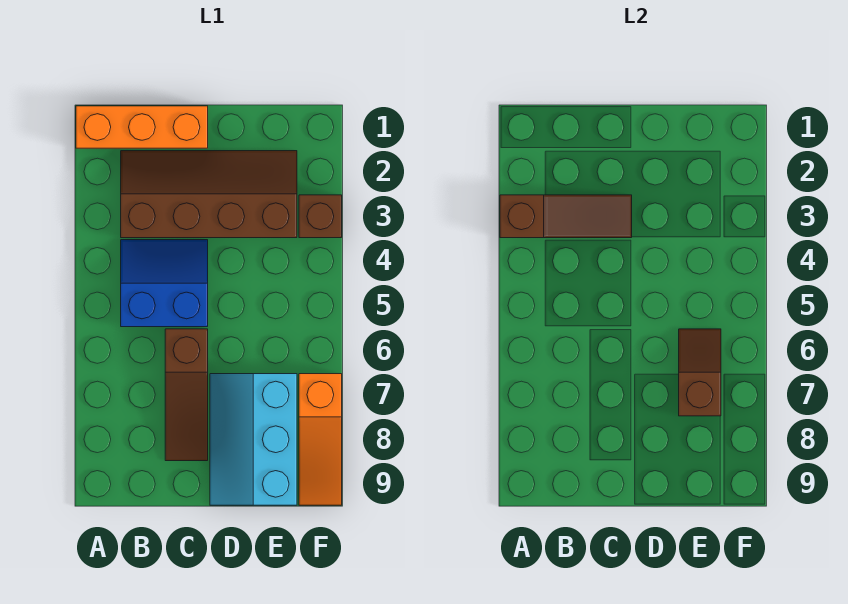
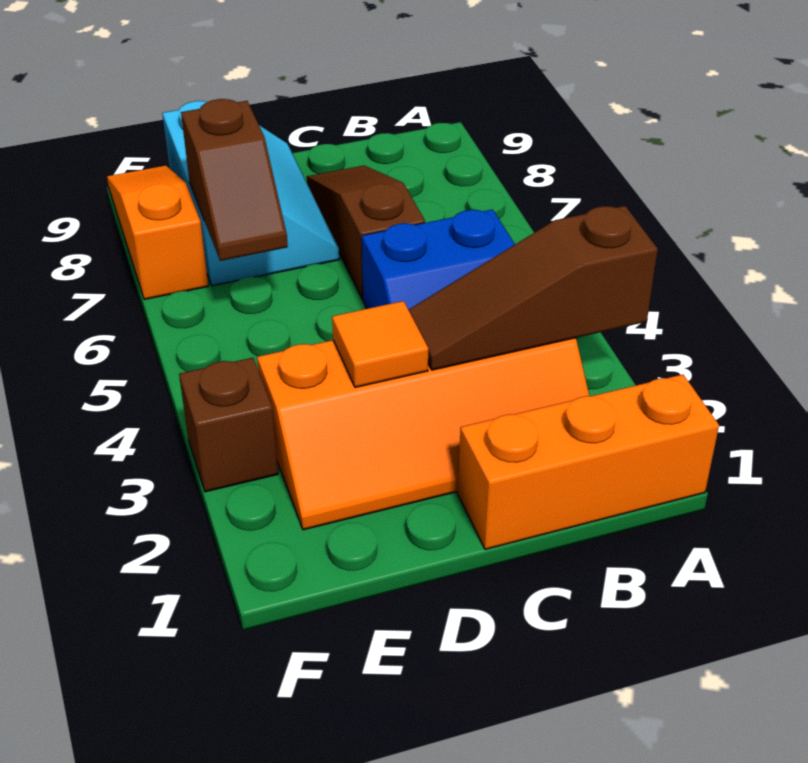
brown 2x4 slope [121,151,297,238] -> orange 2x4 slope [257,338,589,530]
none -> orange 1x1 tile [332,301,428,387]

